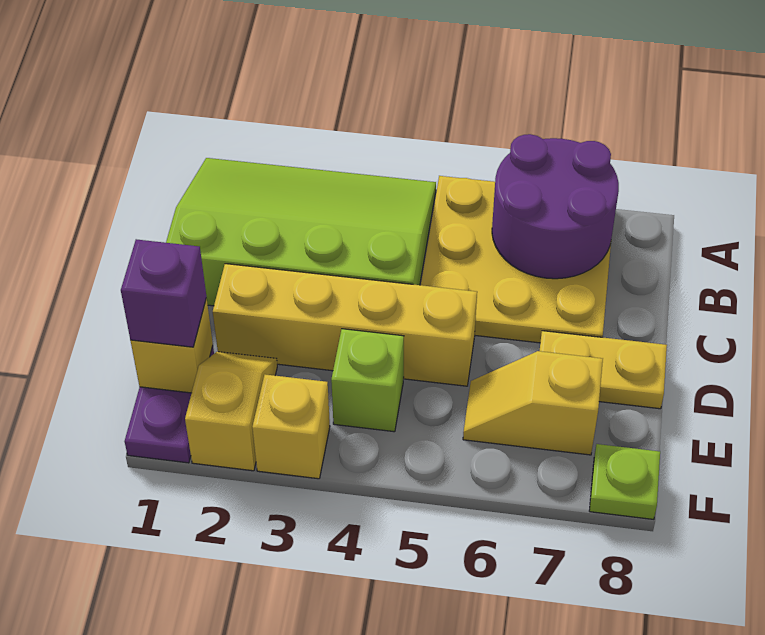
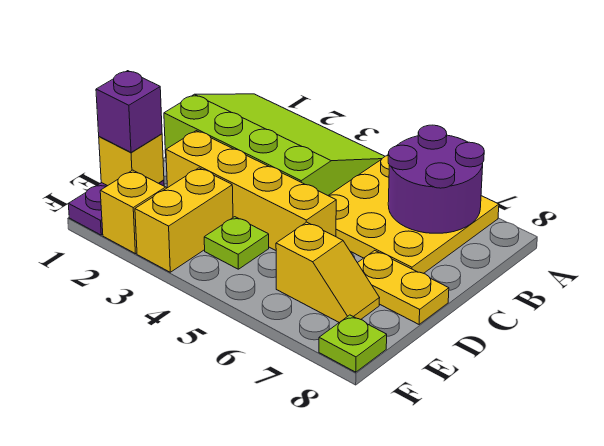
lime 1x1 brick [331,329,404,432] -> lime 1x1 plate [204,217,269,269]
yellow 1x2 slope [463,351,603,455] -> yellow 1x2 slope turned to [276,222,379,322]
yellow 1x1 brick [252,374,330,479] -> yellow 1x2 brick [135,168,233,272]

